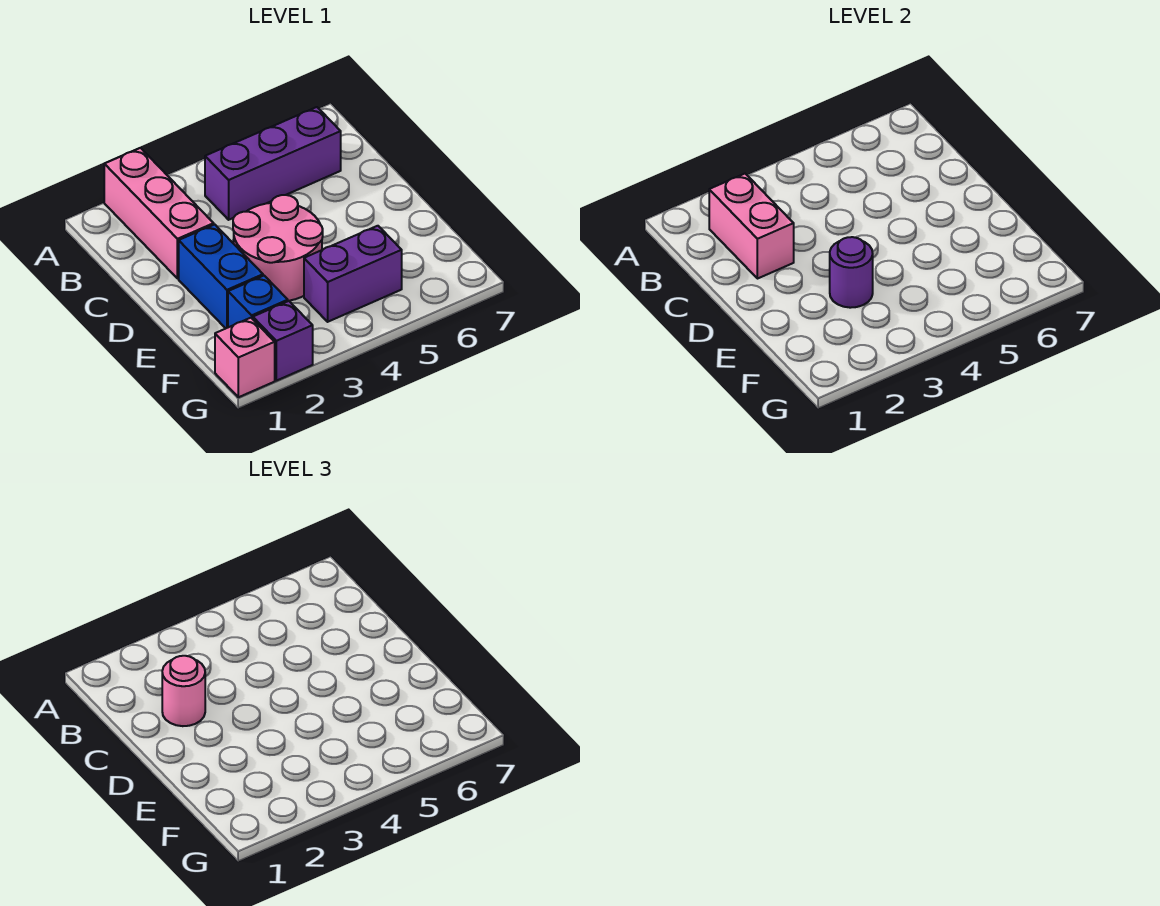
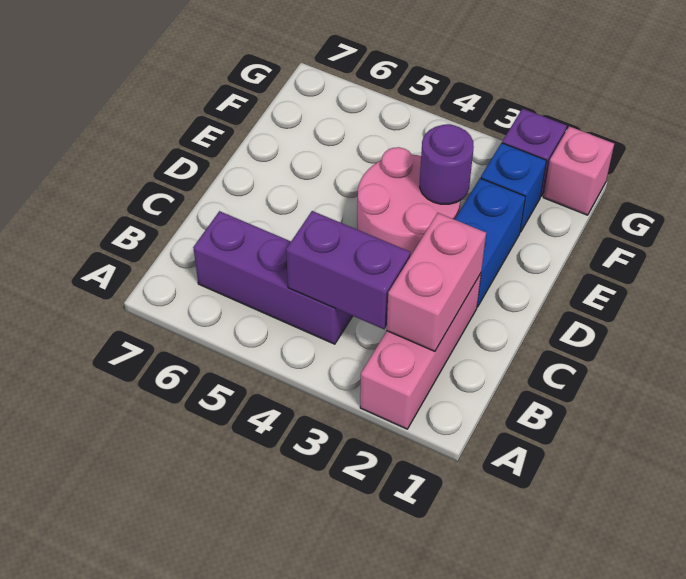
pink 1x1 round brick [162,656,205,726] -> none
purple 1x2 brick [304,226,402,322] -> purple 1x2 brick moved to [286,211,410,329]

